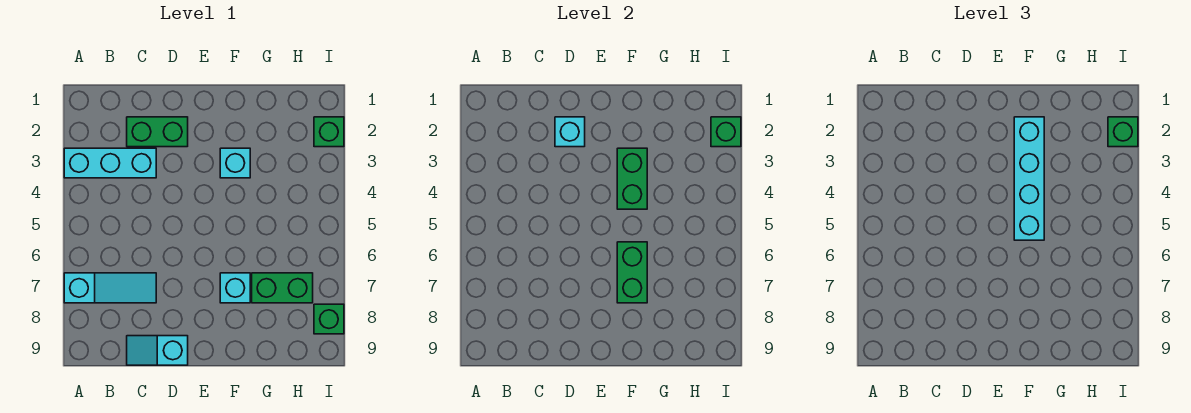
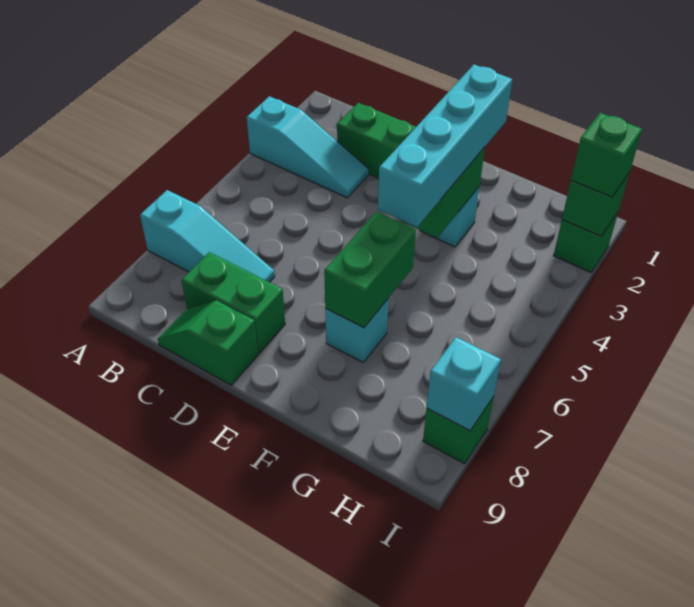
cyan 1x3 brick [64,148,156,178] -> cyan 1x3 slope [247,96,368,198]
cyan 1x2 slope [127,336,188,365] -> green 1x2 slope [158,300,258,385]
cyan 1x1 brick [555,117,585,147] -> cyan 1x1 brick moved to [427,337,501,430]
green 1x2 brick [252,273,313,303] -> green 1x2 brick moved to [182,252,285,353]

